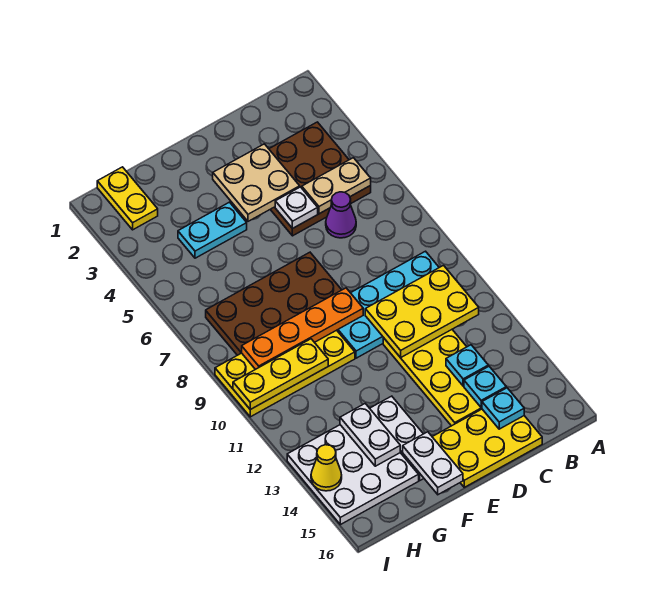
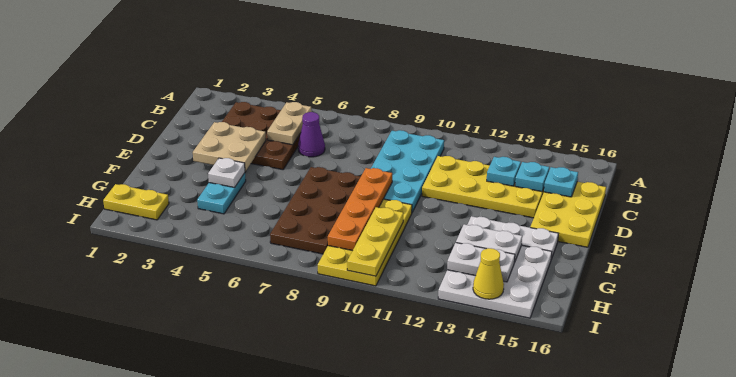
yellow 2x3 plate [365,266,479,358] -> none
white 1x1 plate [275,187,318,229] -> white 1x1 plate moved to [208,158,245,188]
white 1x2 plate [403,432,463,495] -> white 1x2 plate moved to [447,243,515,282]

